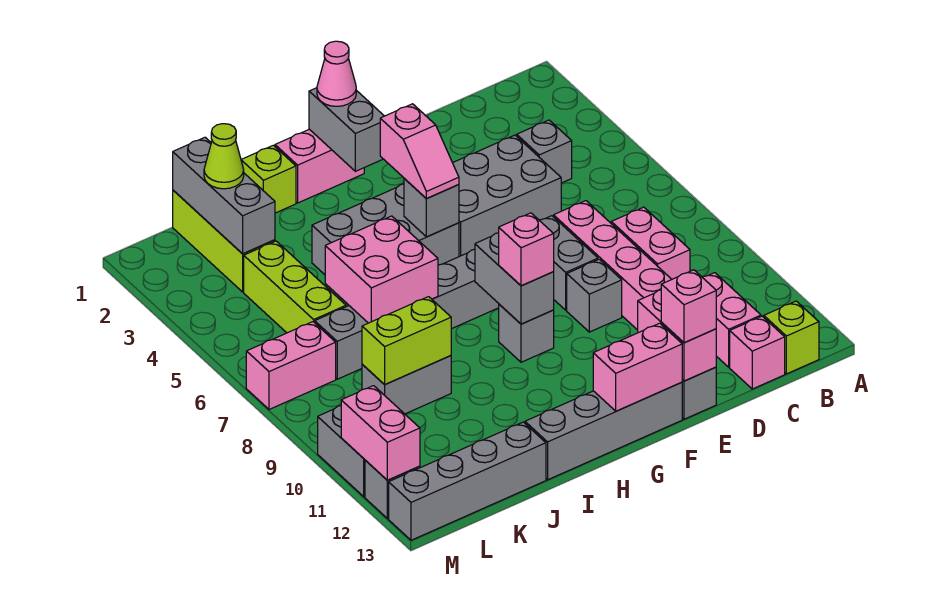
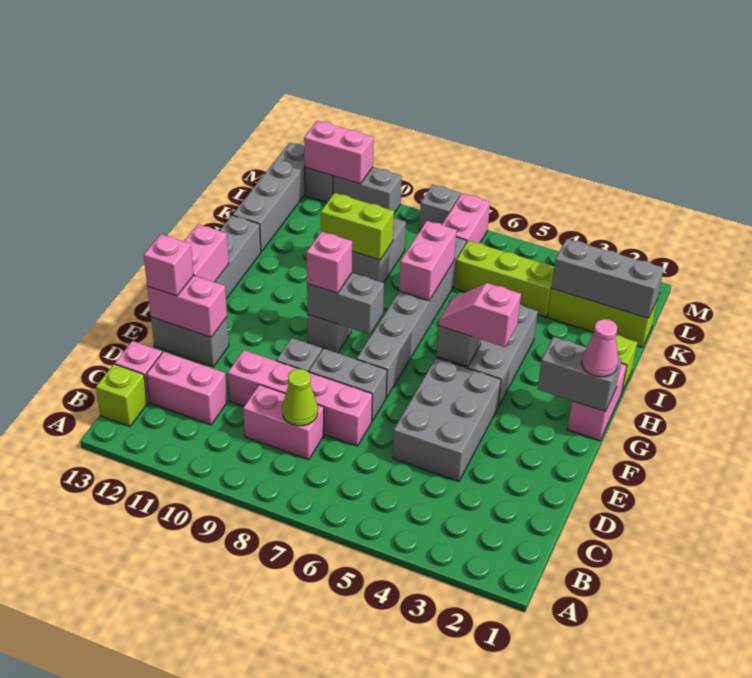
grey 1x1 brick [517,120,572,183] -> grey 1x1 brick moved to [419,185,460,231]
pink 2x2 brick [325,216,438,323] -> pink 1x2 brick [399,221,457,300]
lime 1x2 brick [362,297,451,385] -> lime 1x2 brick turned to [321,193,394,260]
lime 1x1 cone [204,124,244,189] -> lime 1x1 cone moved to [282,369,318,426]

